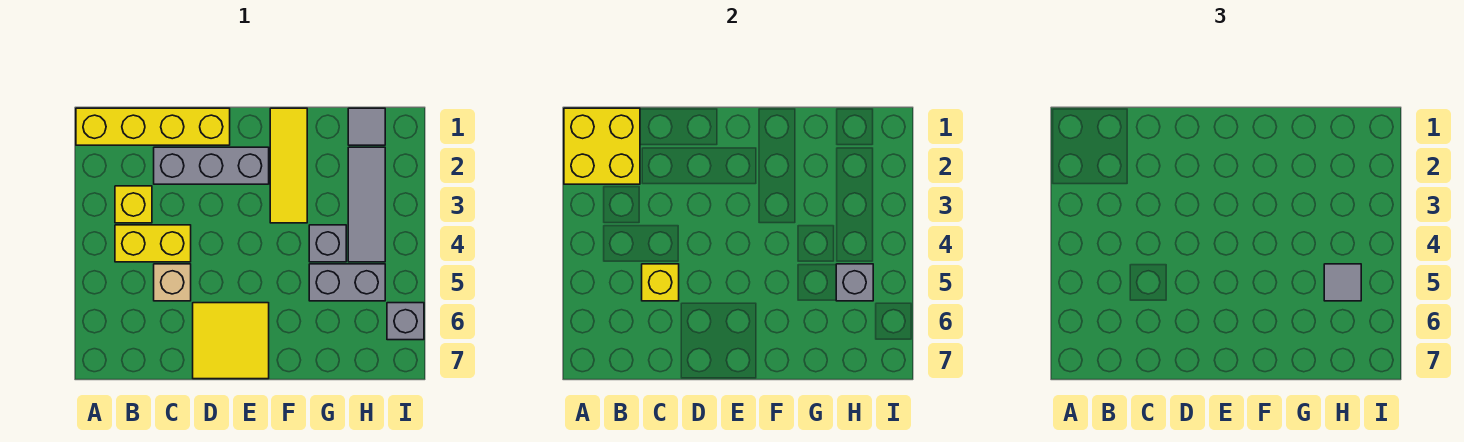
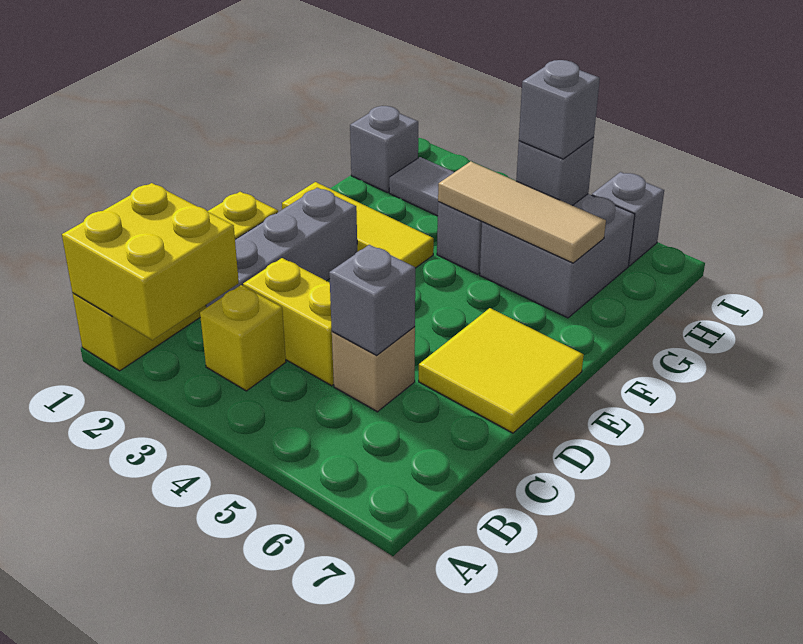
yellow 1x2 brick [115,225,191,262] -> yellow 1x2 brick turned to [243,258,334,386]
yellow 1x1 brick [642,264,679,301] -> grey 1x1 brick [329,245,415,355]
none -> tan 1x3 tile [438,161,606,263]
grey 1x2 brick [309,264,385,301] -> grey 2x2 brick [480,194,635,318]
grey 1x1 tile [348,108,385,145] -> grey 1x1 brick [350,106,418,193]
grey 1x1 tile [1324,264,1361,301] -> grey 1x1 brick [519,60,600,159]

